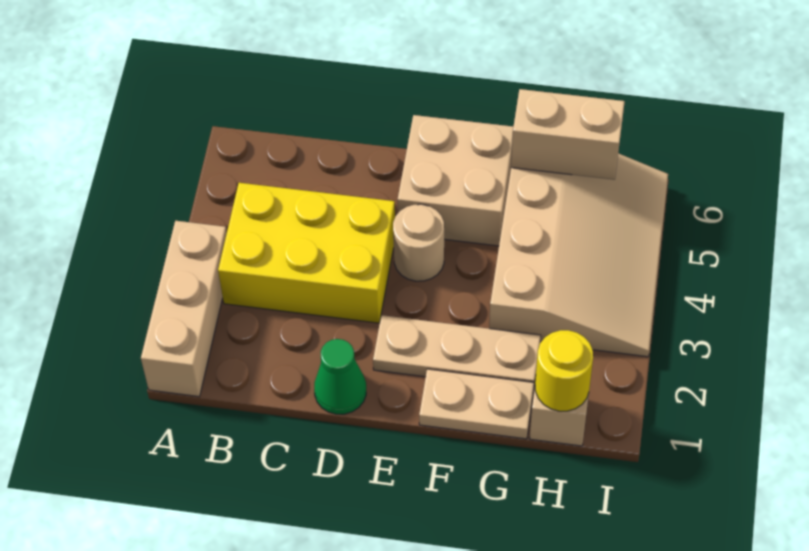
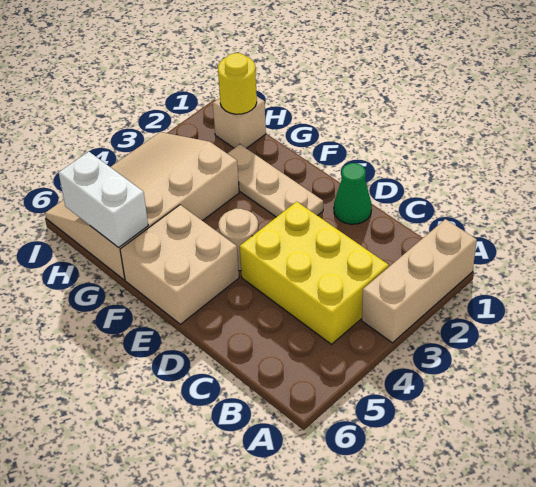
tan 1x2 plate [419,369,534,439] -> none
tan 1x2 brick [511,89,625,180] -> white 1x2 brick [59,152,148,248]

